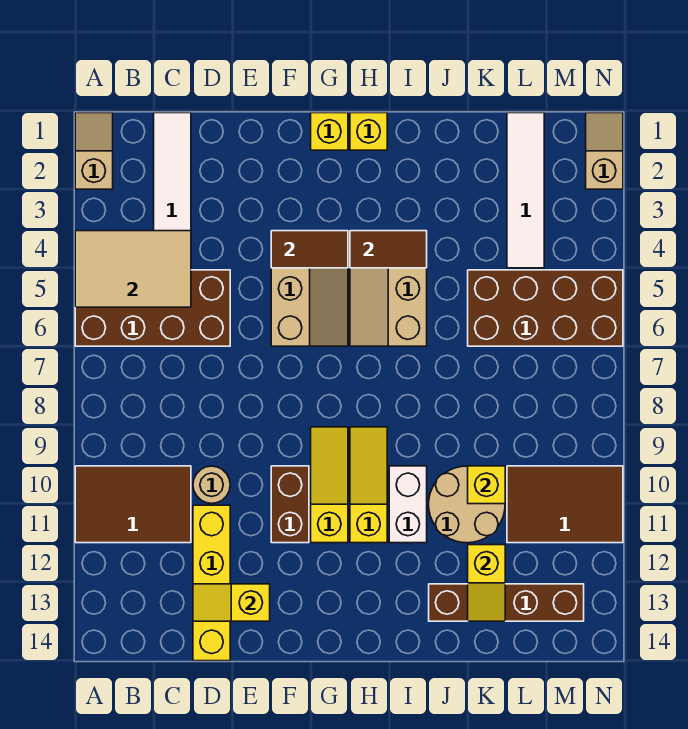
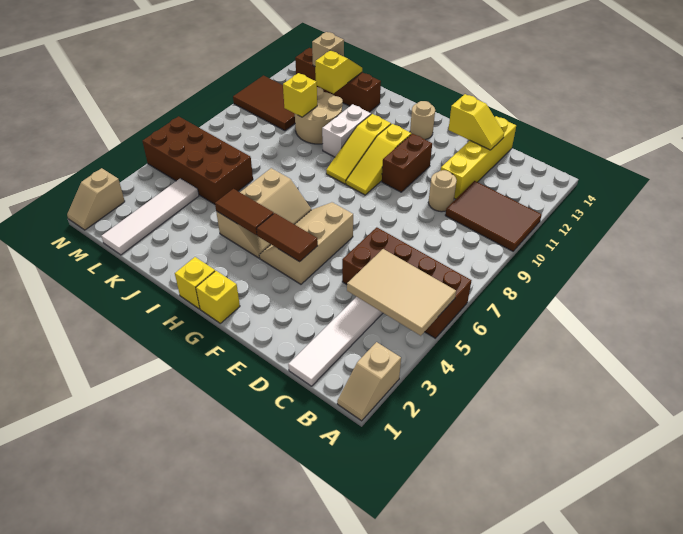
none -> tan 1x1 round brick [410,101,435,140]
none -> tan 1x1 brick [312,32,344,66]

